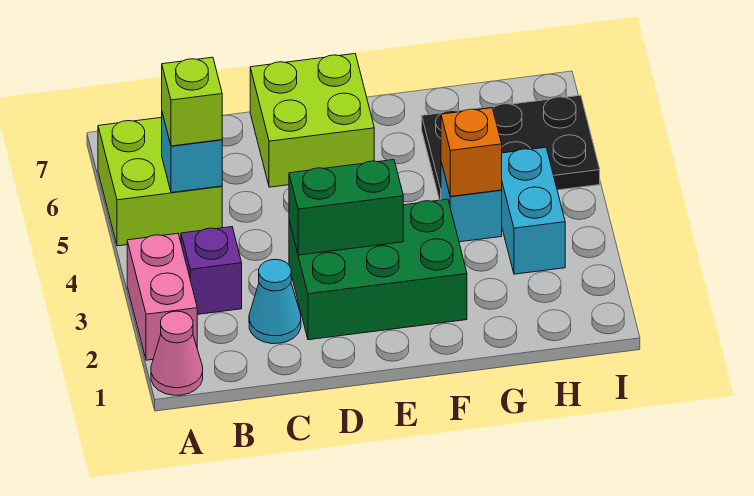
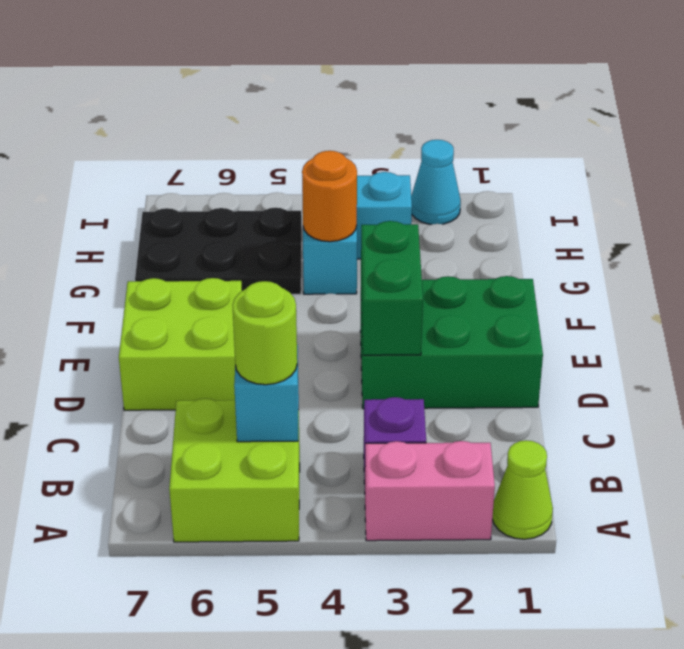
pink 1x1 cone [151,311,203,395] -> lime 1x1 cone [492,440,553,539]
lime 1x1 brick [162,57,223,146] -> lime 1x1 round brick [232,281,297,385]
cyan 1x1 cone [249,259,301,344] -> cyan 1x1 cone moved to [411,140,461,224]
green 2x3 brick [289,199,467,340] -> green 2x3 brick turned to [360,276,543,409]
orange 1x1 brick [441,108,502,196] -> orange 1x1 round brick [302,151,357,242]
black 2x3 plate [422,95,600,200] -> black 2x3 plate turned to [135,208,302,294]

